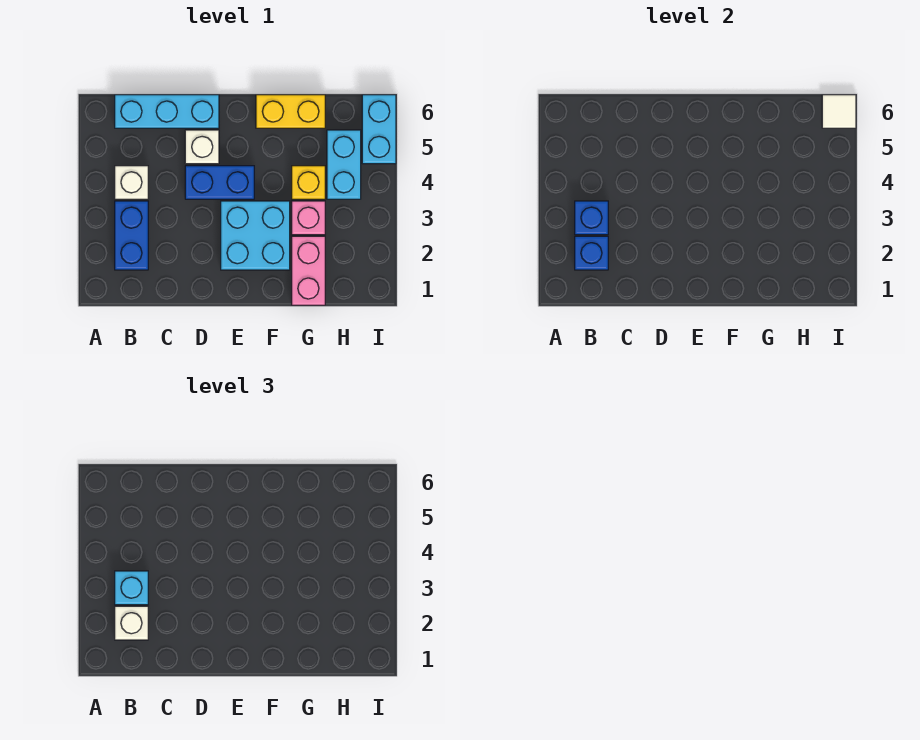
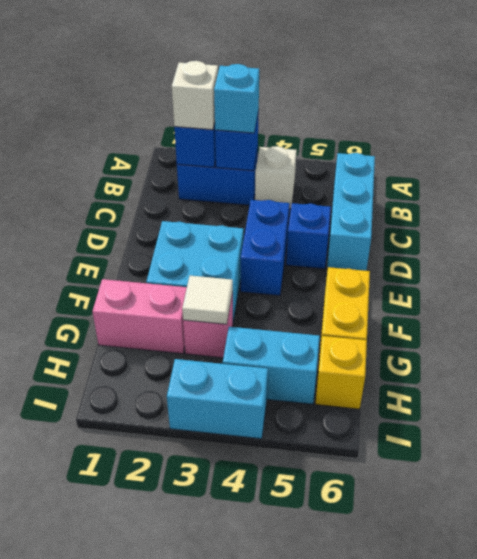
white 1x1 brick [185,130,219,164] -> blue 1x1 brick [286,203,331,269]
yellow 1x1 brick [292,166,325,199] -> yellow 1x1 brick moved to [315,336,367,409]
cyan 1x2 brick [362,95,396,164] -> cyan 1x2 brick moved to [167,359,268,439]
white 1x1 tile [822,95,856,128] -> white 1x1 tile moved to [182,276,233,324]

